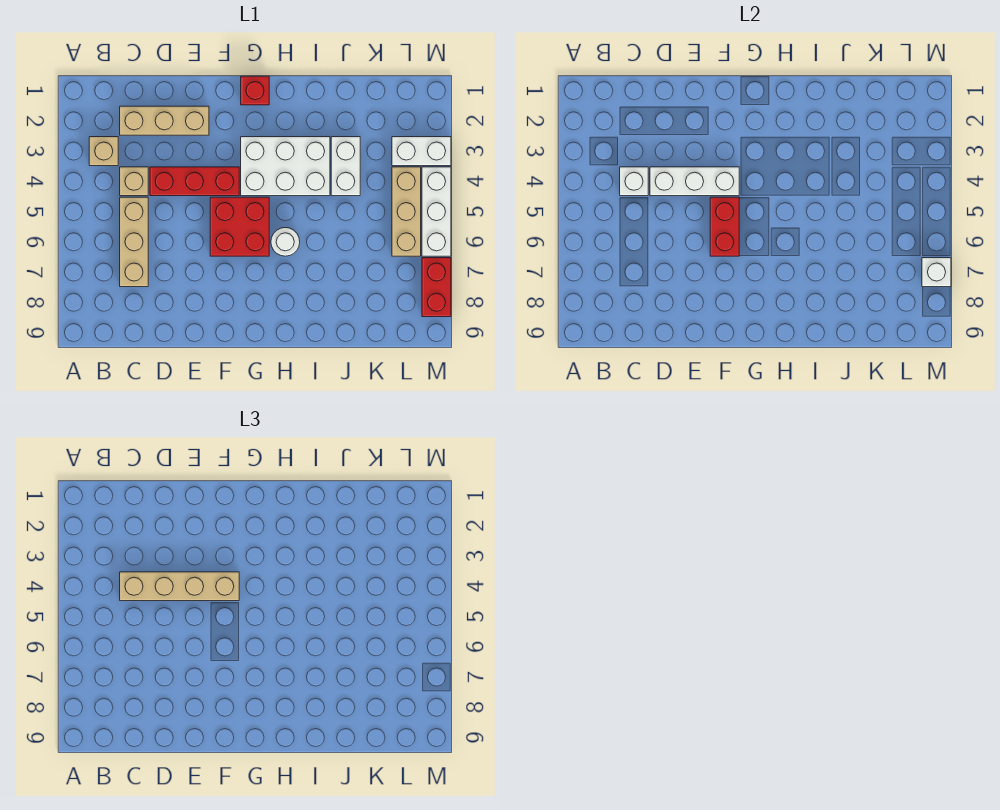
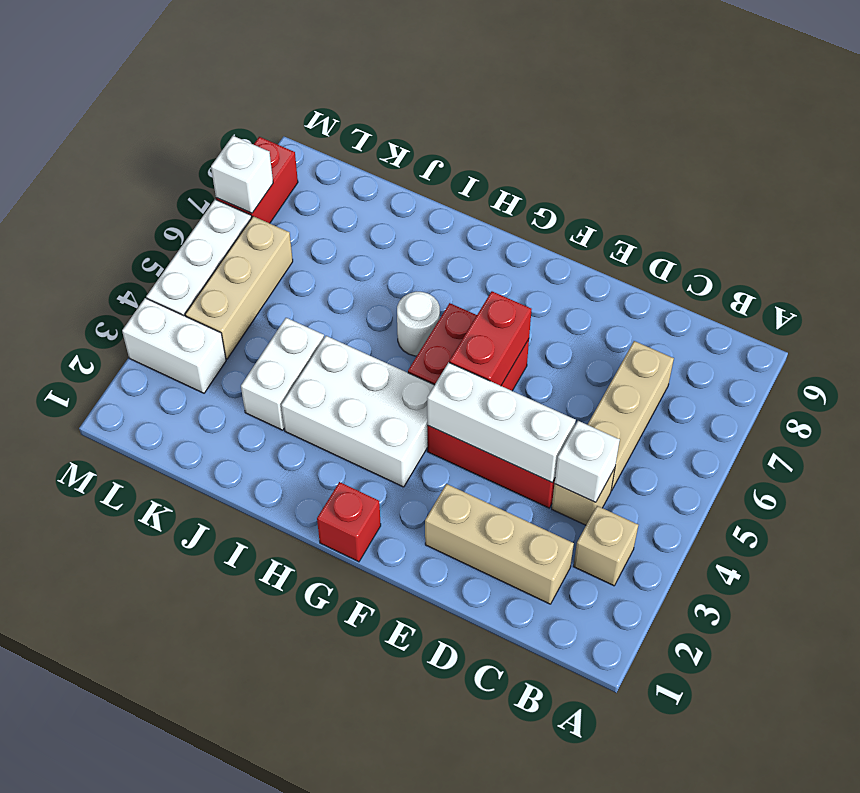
tan 1x4 brick [120,572,239,601] -> none

